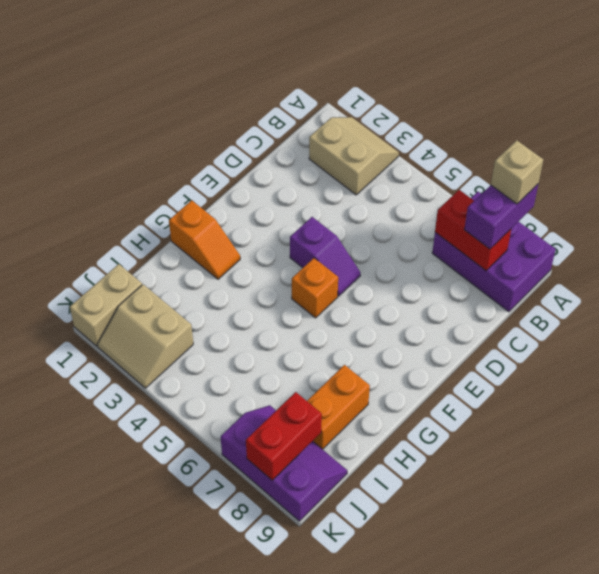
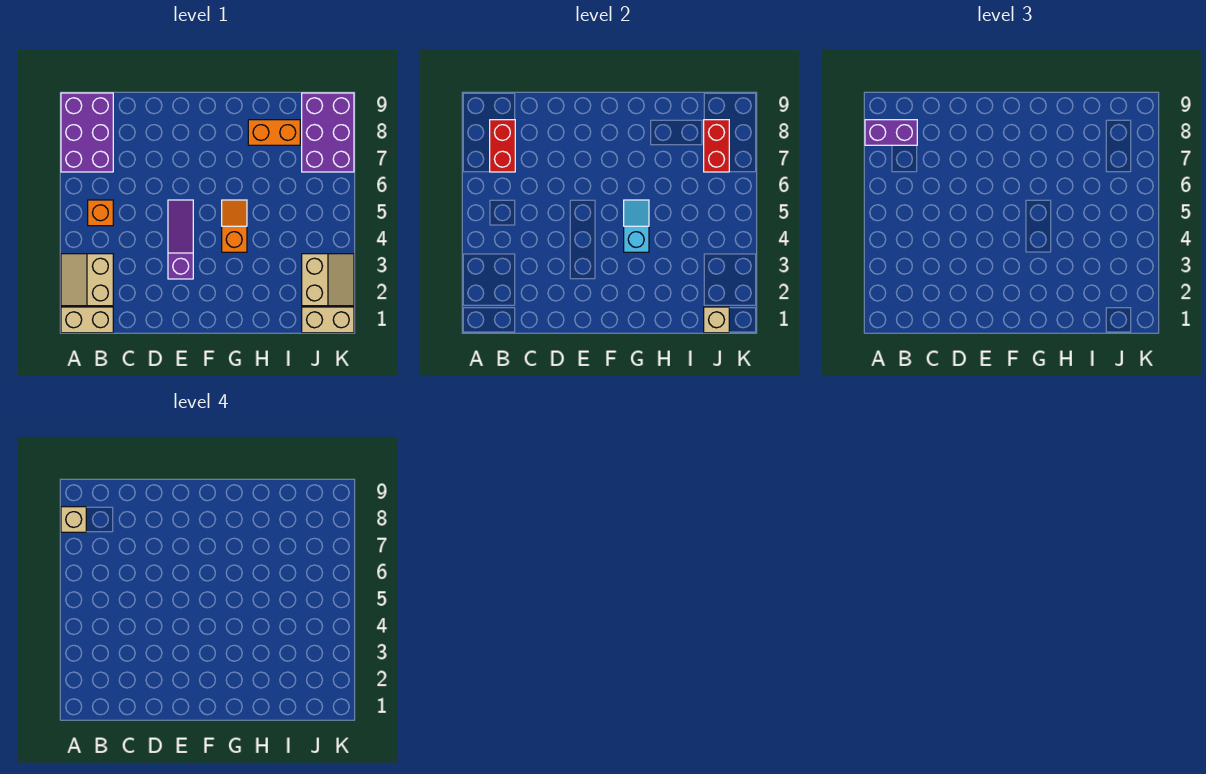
none -> tan 1x2 brick [61,307,113,333]
purple 1x2 slope [290,217,360,296] -> purple 1x3 slope [168,200,193,279]
orange 1x1 brick [292,258,338,318] -> orange 1x1 brick moved to [88,200,113,226]
orange 1x2 slope [169,200,240,279] -> orange 1x2 slope moved to [222,200,247,252]
none -> cyan 1x2 slope [624,200,649,252]
none -> tan 1x1 brick [704,307,729,333]
purple 2x3 slope [221,405,347,521] -> purple 2x3 brick [302,93,354,172]
red 1x2 brick [246,392,322,480] -> red 1x2 brick turned to [704,120,729,172]

